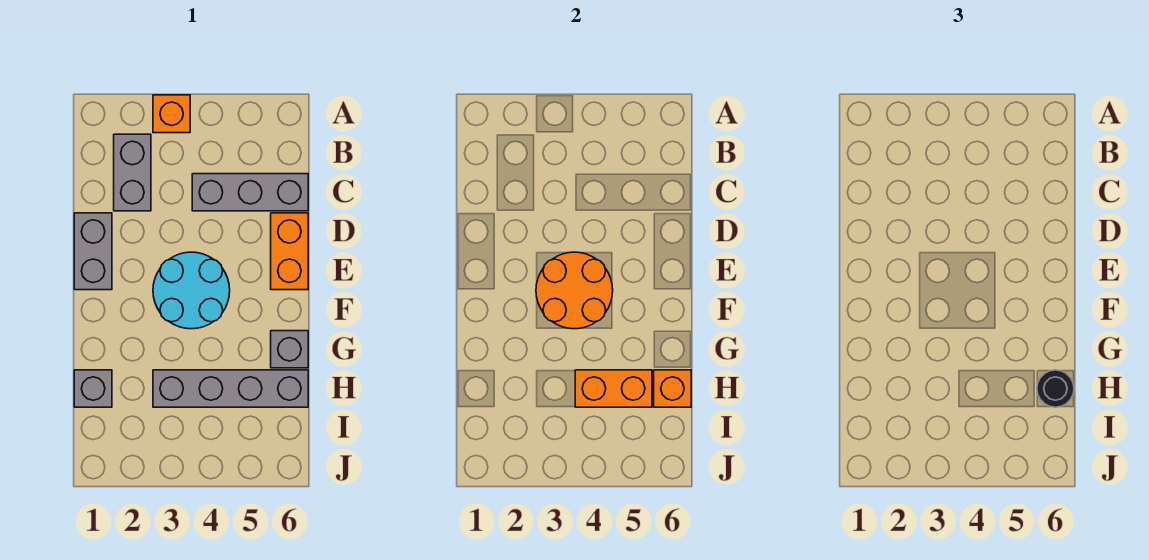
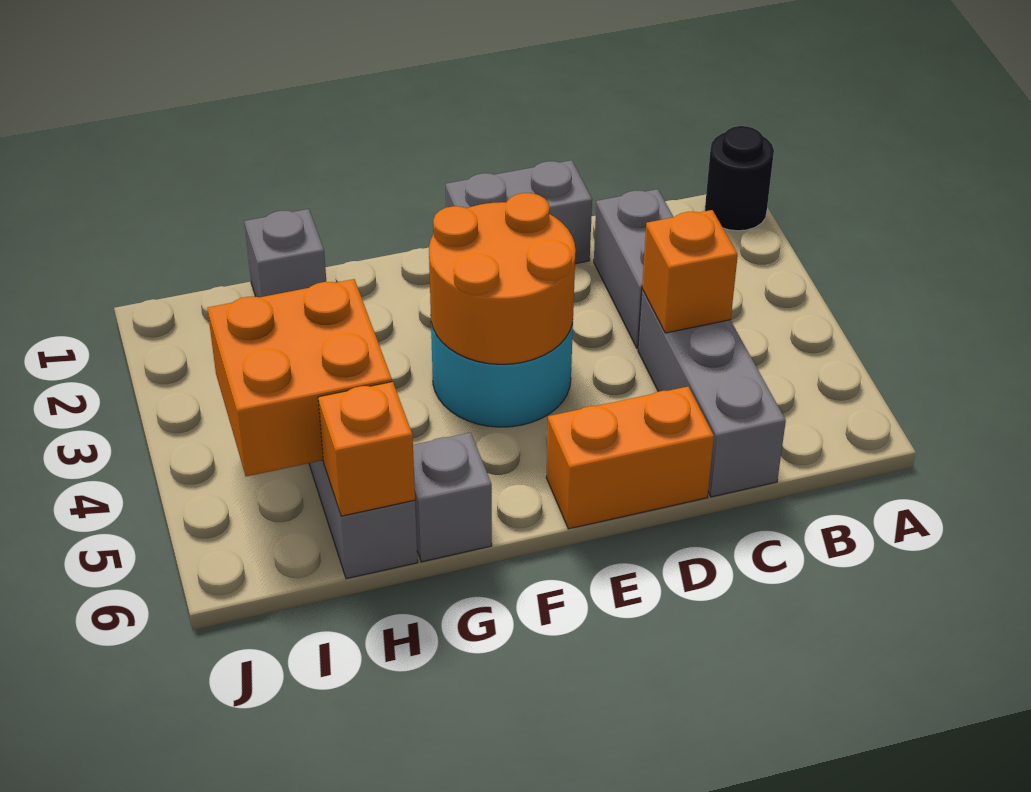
orange 1x1 brick [153,95,190,133] -> orange 1x1 brick moved to [642,210,738,333]
grey 1x2 brick [114,134,151,211] -> grey 1x2 brick turned to [594,189,673,348]
orange 1x2 brick [575,370,652,407] -> orange 2x2 brick [207,279,392,476]
black 1x1 round brick [1037,370,1074,407] -> black 1x1 round brick moved to [705,126,774,231]

